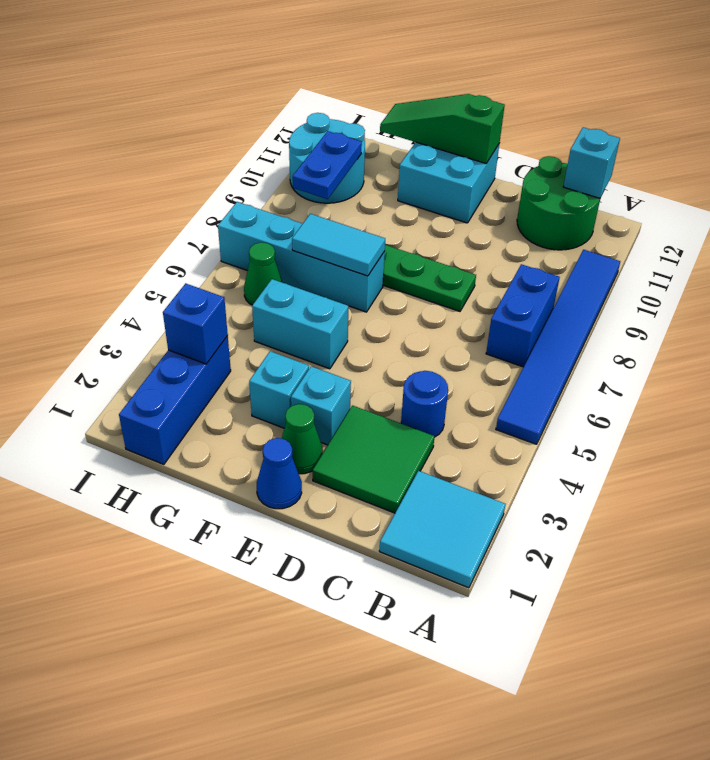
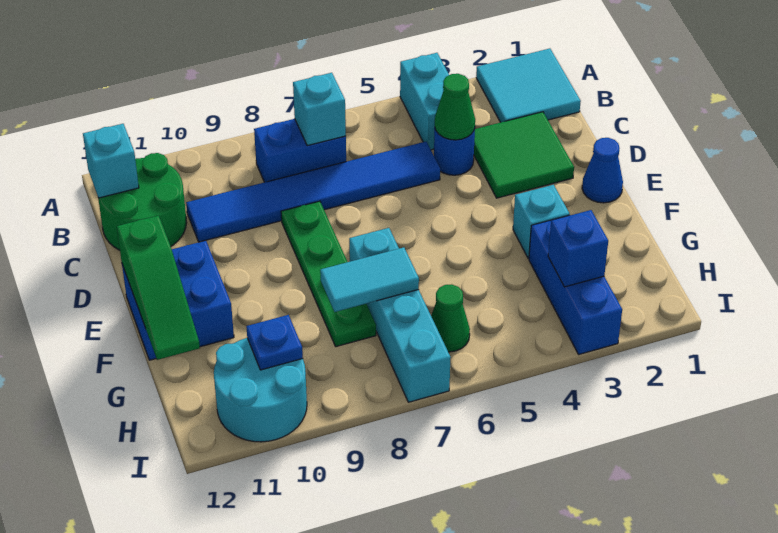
blue 1x6 tile [496,250,620,444] -> blue 1x6 tile moved to [186,142,440,242]
green 1x1 cone [282,404,323,474] -> green 1x1 cone moved to [435,74,475,140]
cyan 1x1 brick [291,366,351,445] -> cyan 1x1 brick moved to [293,73,346,146]
cyan 2x2 brick [398,142,500,223] -> blue 2x2 brick [122,241,234,360]
cyan 1x2 brick [252,279,348,369] -> cyan 1x2 brick moved to [400,53,449,150]
cyan 1x2 tile [292,214,385,276] -> cyan 1x2 tile turned to [320,247,419,312]
blue 1x3 brick [119,336,231,464] -> blue 1x3 brick turned to [529,215,622,354]
blue 1x2 plate [293,131,362,199] -> blue 1x1 plate [246,315,303,370]

